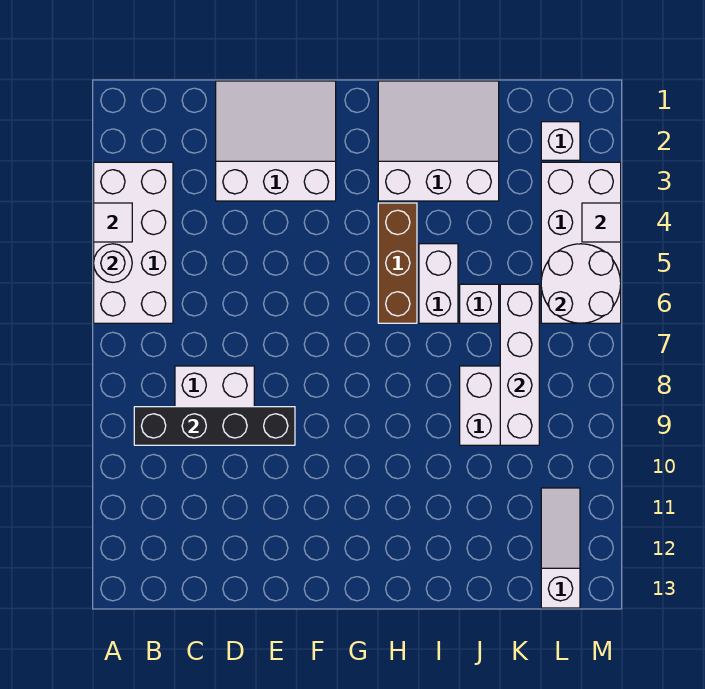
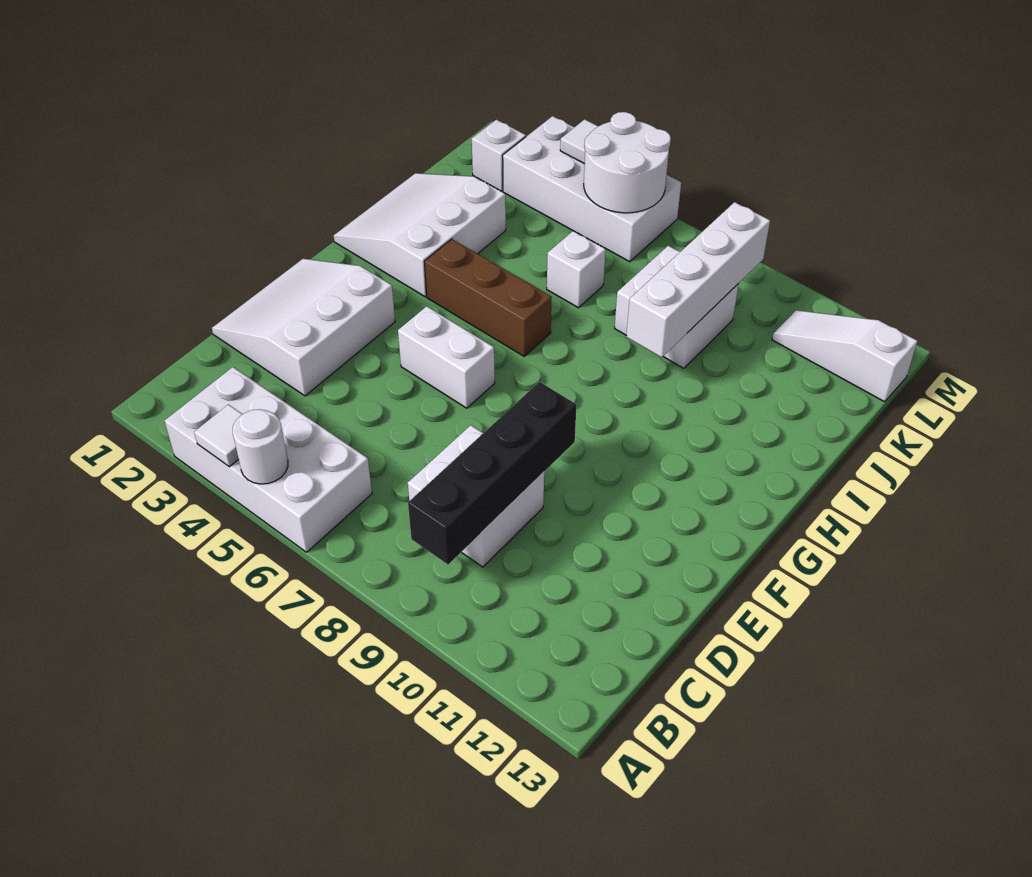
white 1x2 brick [419,244,458,323] -> white 1x2 brick moved to [398,306,495,408]
white 1x4 brick [500,284,539,445] -> white 1x4 brick turned to [626,202,770,357]

